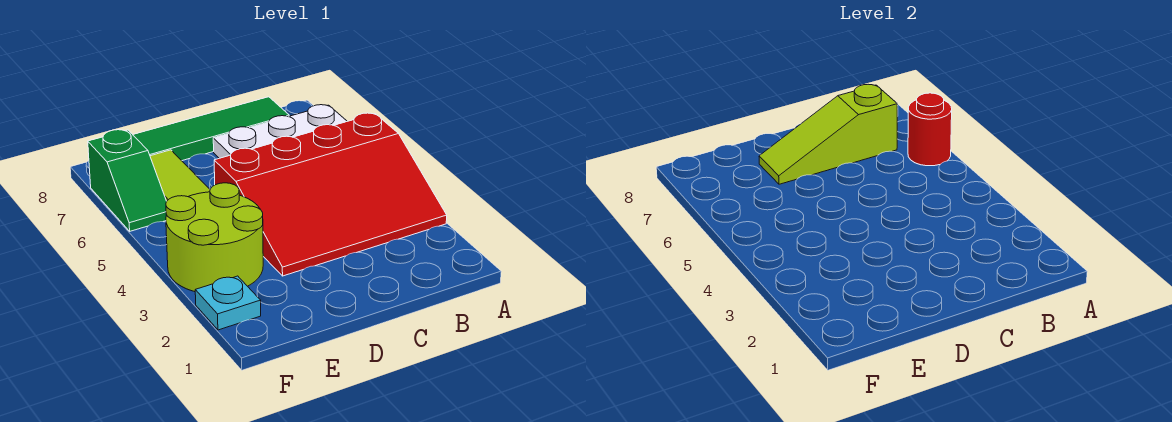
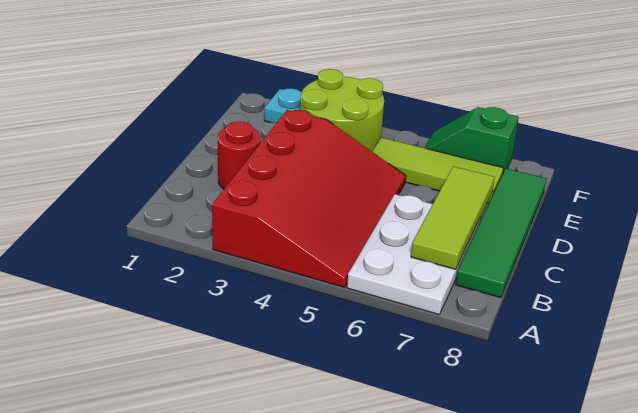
red 3x4 slope [214,113,447,276] -> red 3x4 slope turned to [212,110,406,288]
red 1x1 round brick [908,93,952,166] -> red 1x1 round brick moved to [218,122,261,189]
lime 1x3 slope [759,84,897,184] -> lime 1x3 tile [411,166,495,269]

